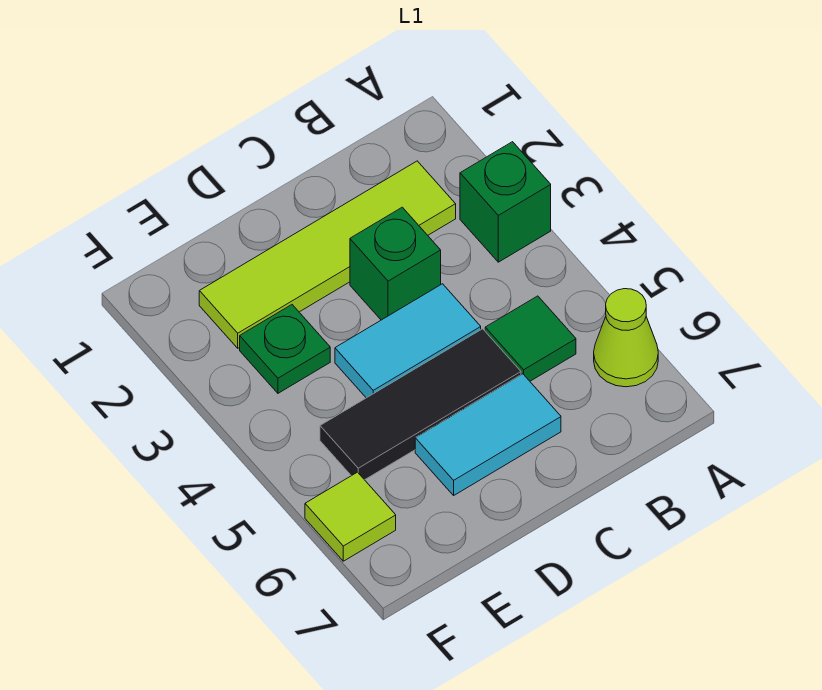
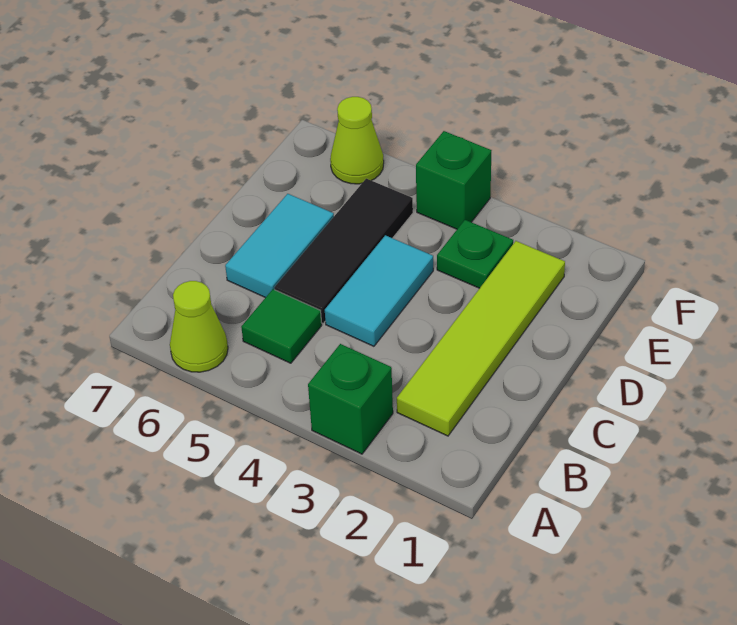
green 1x1 brick [350,207,441,320] -> green 1x1 brick moved to [416,131,492,229]
lime 1x1 tile [305,472,396,561] -> lime 1x1 cone [330,97,384,184]

